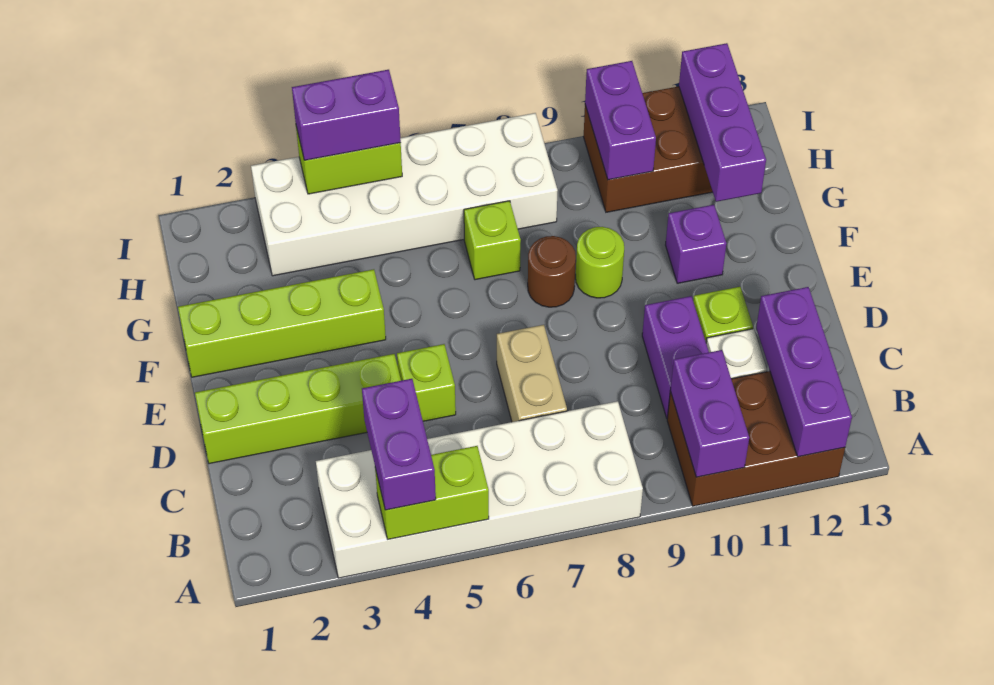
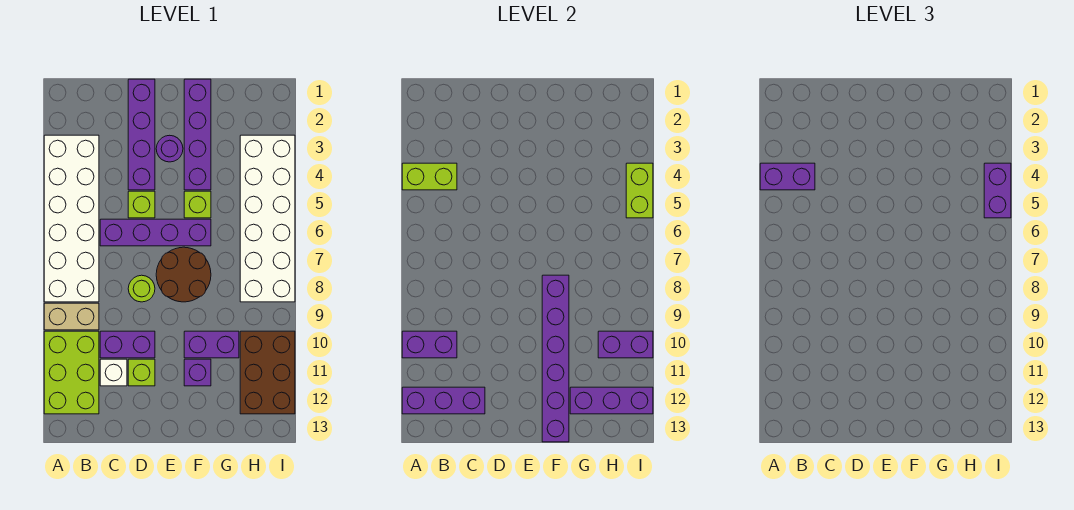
lime 1x2 brick [375,446,489,539] -> lime 1x2 brick turned to [402,163,457,190]
brown 2x3 brick [667,371,845,506] -> lime 2x3 brick [44,331,99,414]
none -> purple 1x4 brick [100,219,211,246]
tan 1x2 brick [497,325,567,422] -> tan 1x2 brick moved to [44,303,99,330]
lime 1x4 brick [195,354,401,464] -> purple 1x4 brick [128,79,155,190]
none -> purple 1x1 round brick [156,135,183,162]
lime 1x4 brick [178,269,386,377] -> purple 1x4 brick [184,79,211,190]
brown 1x1 round brick [528,236,576,307] -> brown 2x2 round brick [156,247,211,302]
none -> purple 1x6 brick [542,275,569,442]
lime 1x1 round brick [576,227,624,298] -> lime 1x1 round brick moved to [128,275,155,302]
none -> purple 1x2 brick [184,331,239,358]
lime 1x1 brick [464,201,521,280] -> lime 1x1 brick moved to [184,191,211,218]

